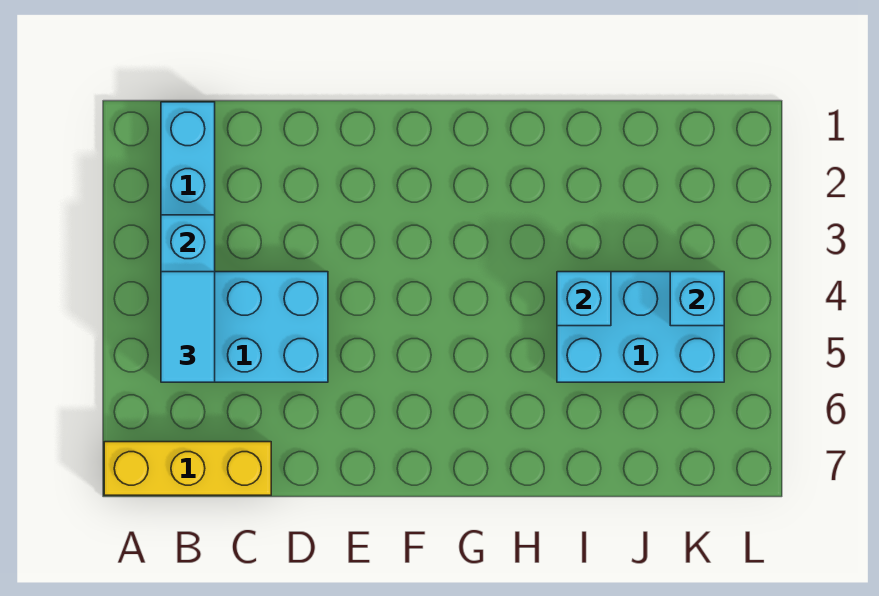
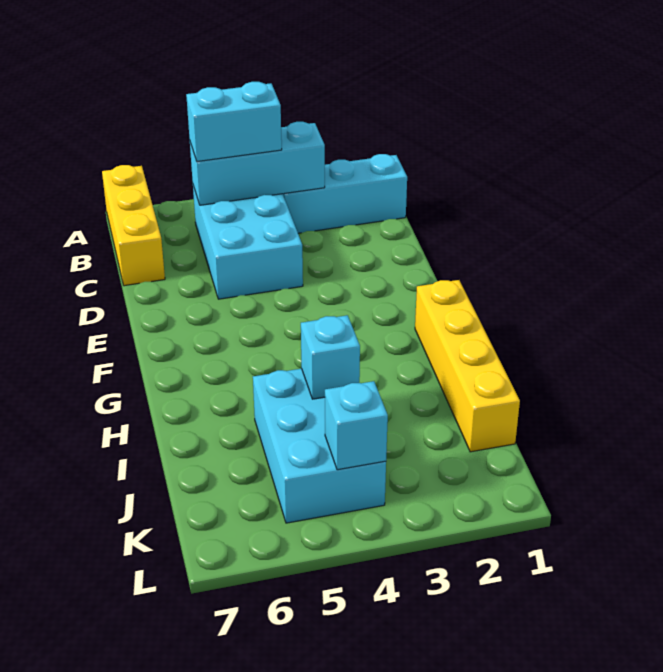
cyan 1x2 tile [161,272,215,382] -> cyan 1x2 brick [186,82,282,162]
none -> yellow 1x4 brick [415,280,520,452]

